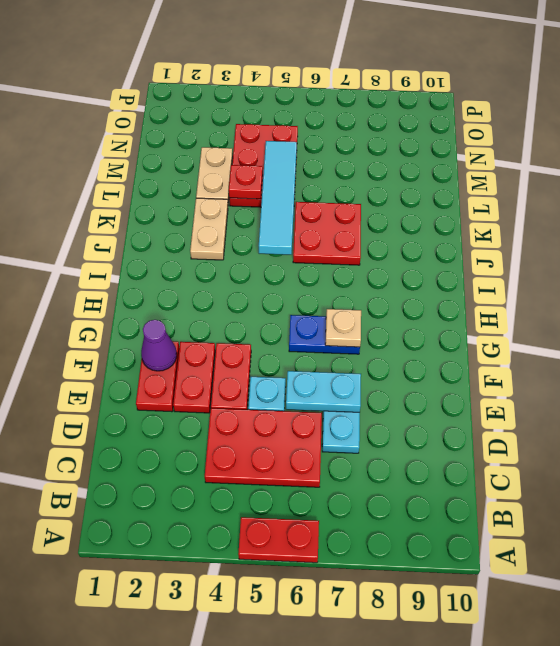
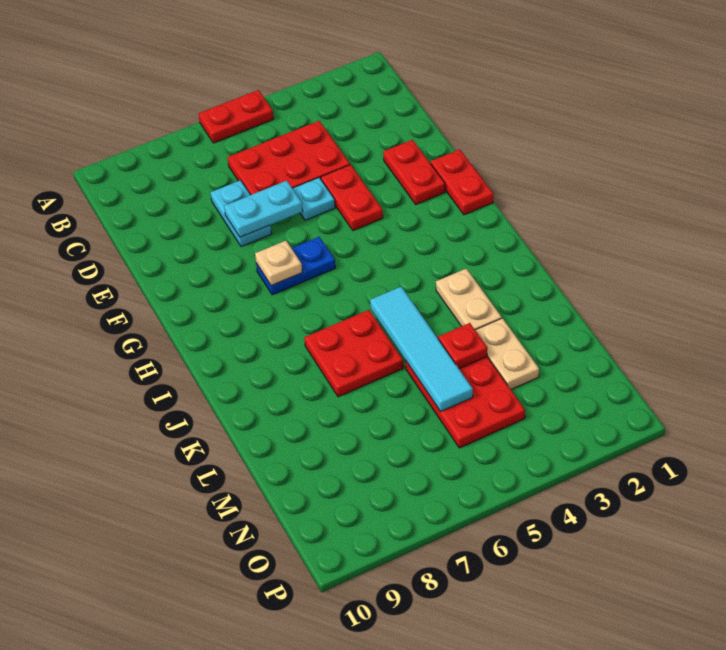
red 1x2 plate [173,342,215,413] -> red 1x2 plate moved to [431,149,493,215]
purple 1x1 cone [141,320,177,371] -> none

